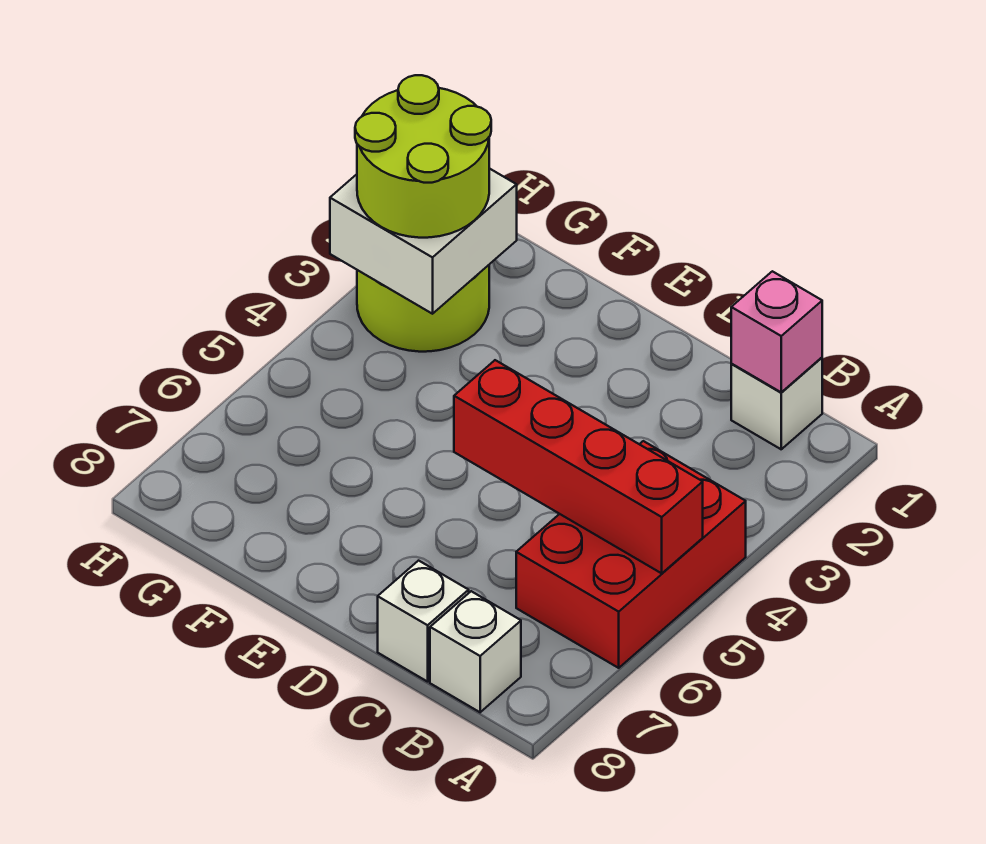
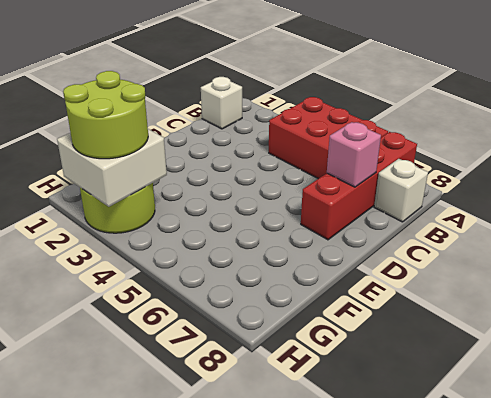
red 1x4 brick [454,360,703,573] -> red 1x4 brick moved to [301,132,417,240]
pink 1x1 brick [731,271,822,392] -> pink 1x1 brick moved to [327,122,381,187]
white 1x1 brick [378,561,469,682] -> none

